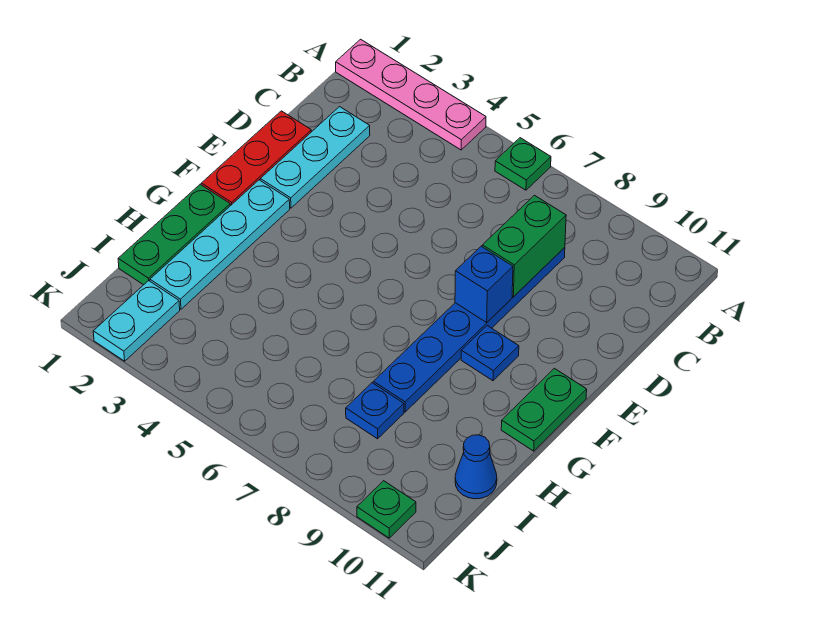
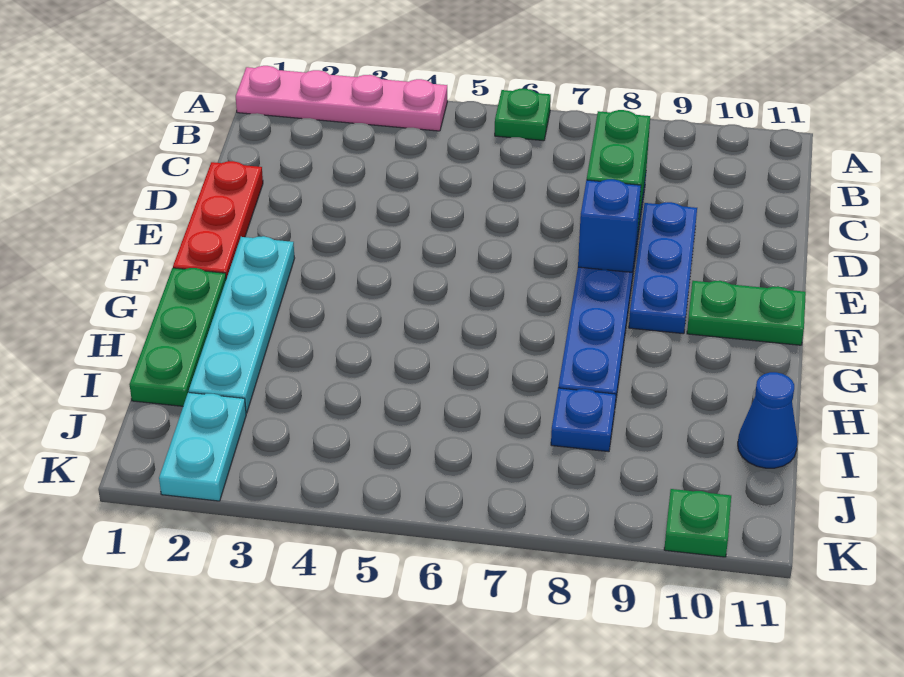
cyan 1x3 plate [260,107,370,208] -> none
blue 1x1 plate [461,326,519,381] -> blue 1x3 plate [629,202,697,334]
green 1x2 plate [501,368,587,451] -> green 1x2 plate turned to [687,281,806,345]

